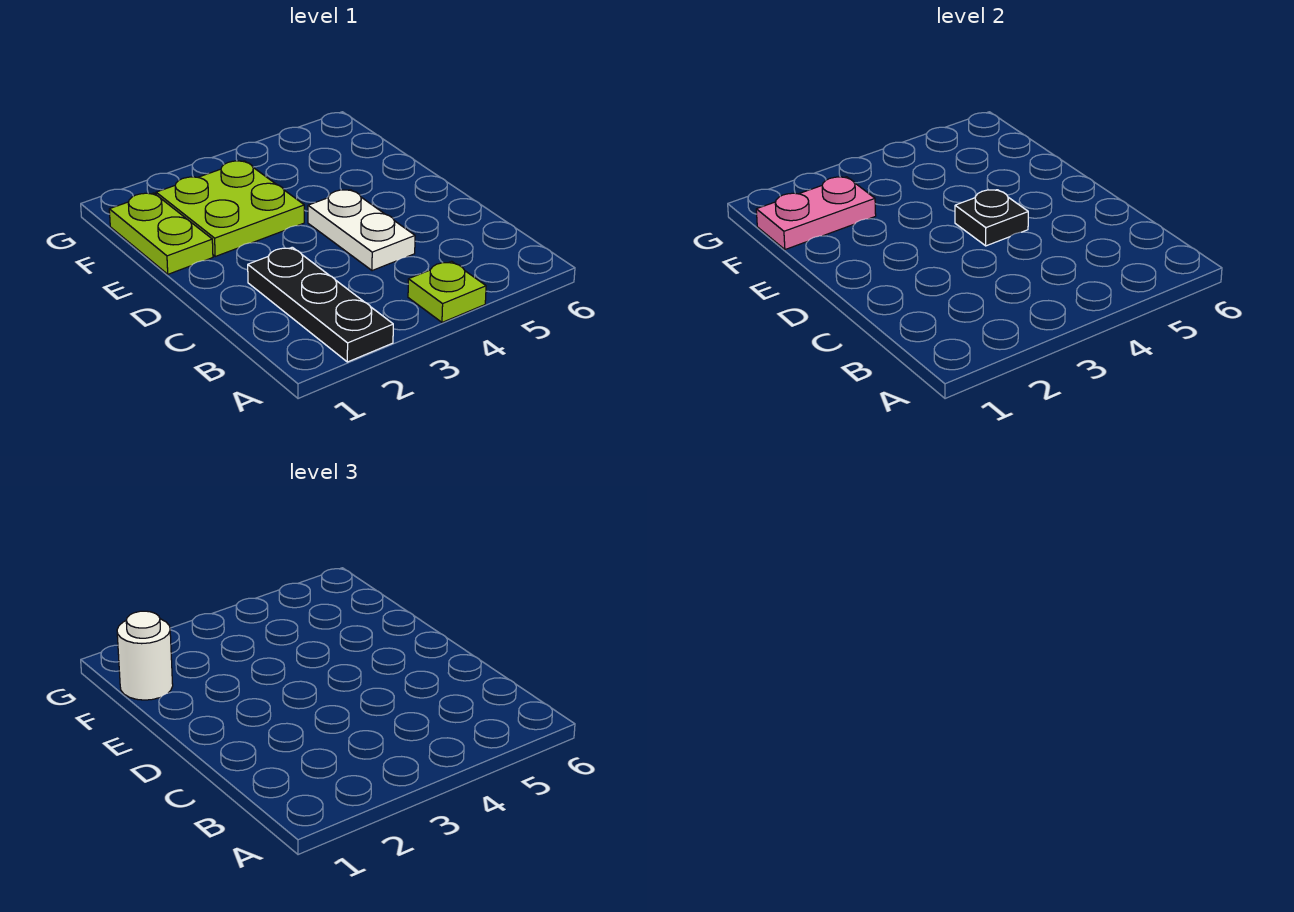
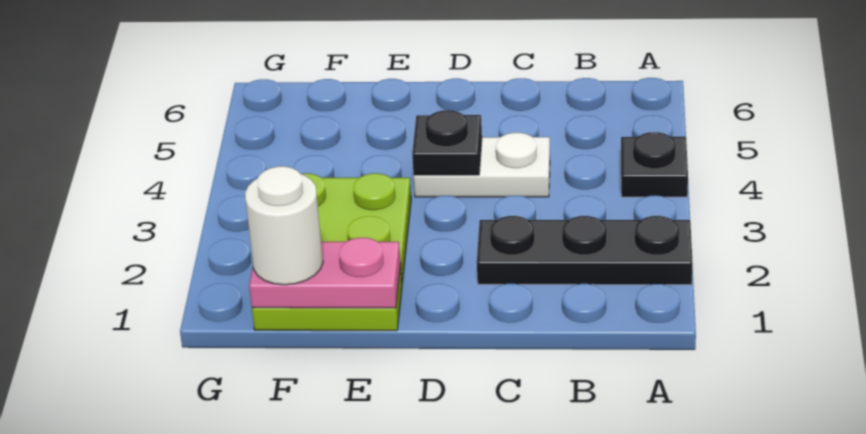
lime 1x1 plate [408,261,486,322] -> black 1x1 plate [621,132,688,197]
pink 1x2 plate [756,177,876,250] -> pink 1x2 plate turned to [249,238,401,308]

